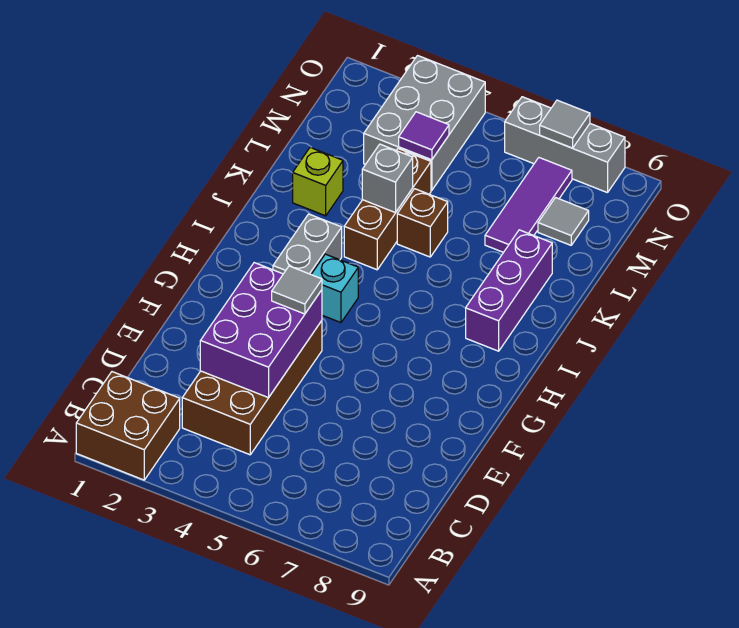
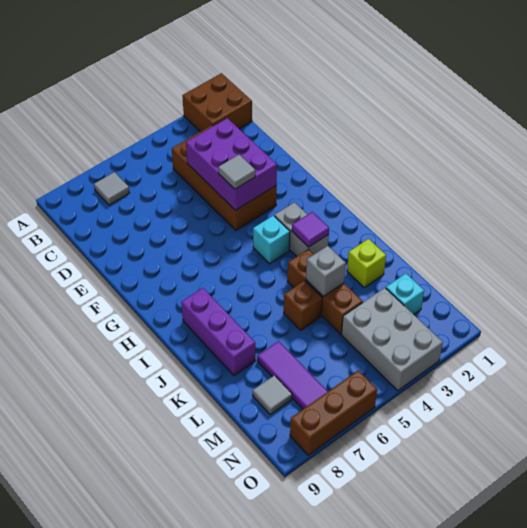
none -> cyan 1x1 brick [386,274,424,314]
purple 1x1 tile [399,112,449,160] -> purple 1x1 tile moved to [292,212,329,247]
grey 1x3 brick [505,97,625,193] -> brown 1x3 brick [290,370,377,455]
grey 1x1 tile [540,100,590,148] -> grey 1x1 tile moved to [94,172,129,205]

